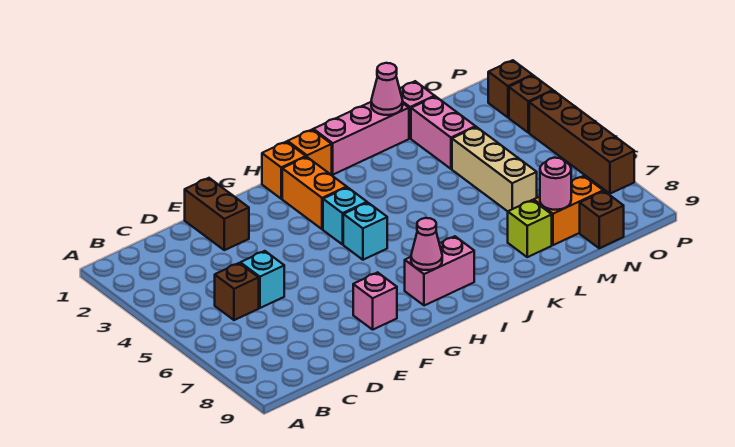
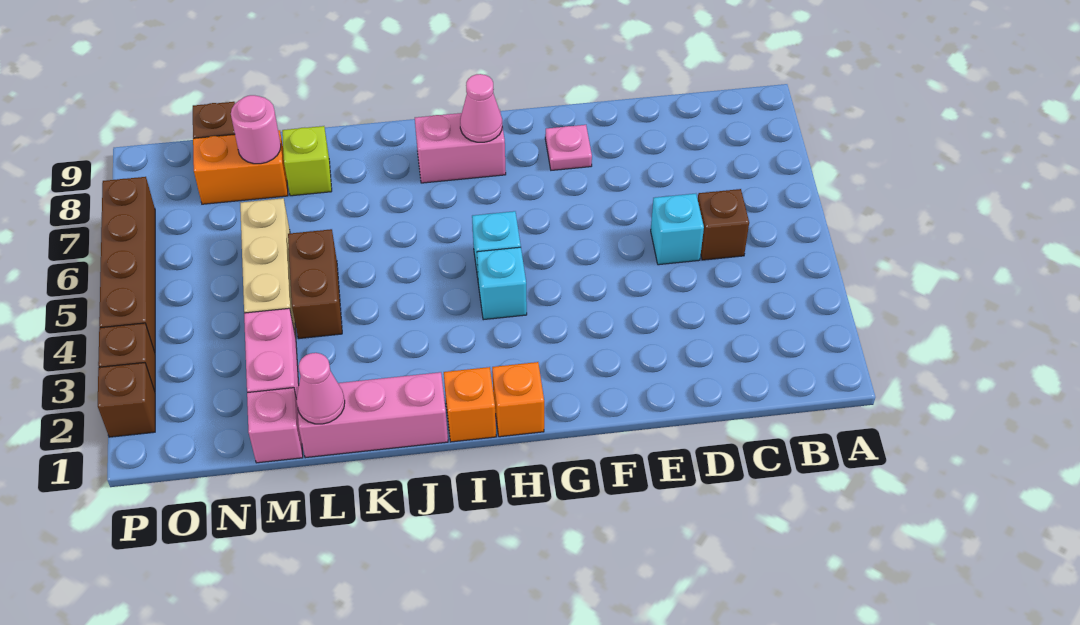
brown 1x2 brick [185,178,249,250] -> brown 1x2 brick moved to [288,229,342,339]
pink 1x1 brick [353,272,397,330] -> pink 1x1 plate [545,125,592,170]
orange 1x2 brick [282,157,347,229] -> none

